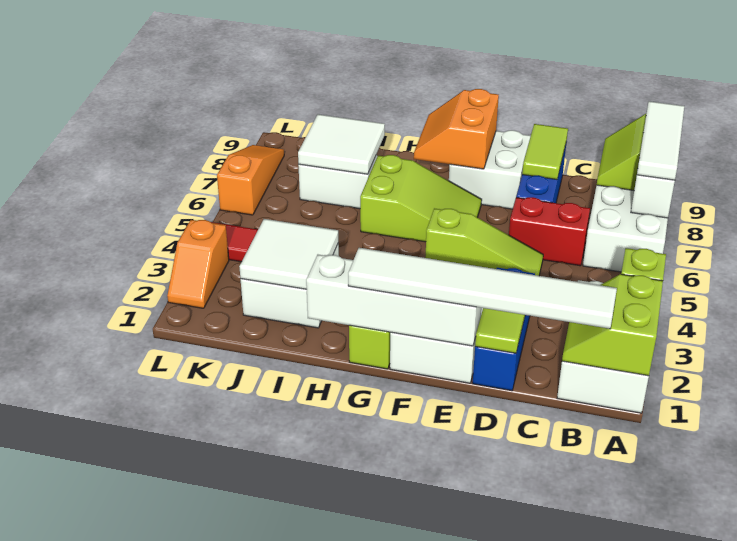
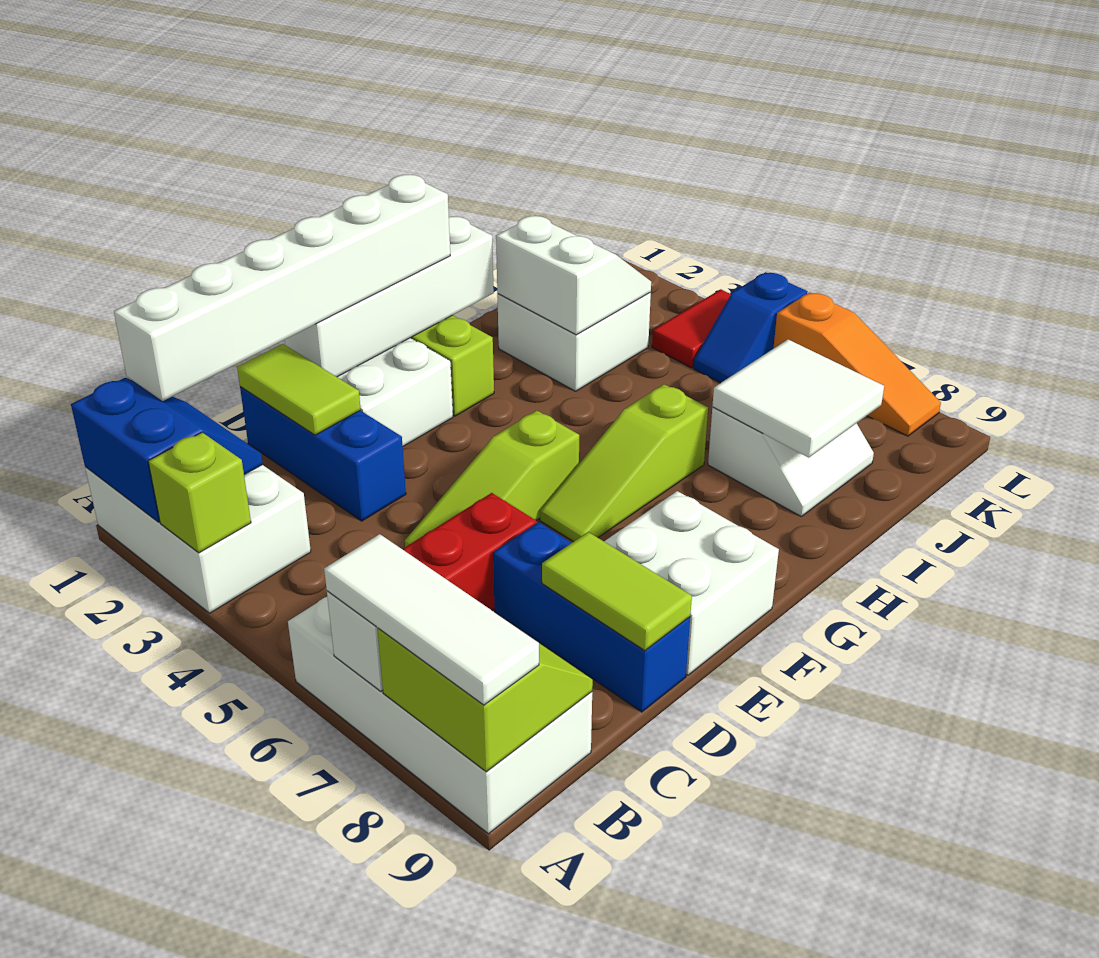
lime 2x2 slope [562,274,663,376] -> blue 2x2 slope [71,378,263,522]
white 1x6 tile [348,248,617,329] -> white 1x6 brick [114,175,450,401]
lime 2x3 slope [360,155,482,242] -> lime 1x3 slope [540,384,708,542]
orange 2x2 slope [414,89,499,169] -> none
white 2x2 tile [239,219,338,289] -> white 2x2 slope [496,216,651,335]
none -> blue 1x2 slope [694,272,808,383]
orange 1x2 slope [167,220,229,308] -> none

